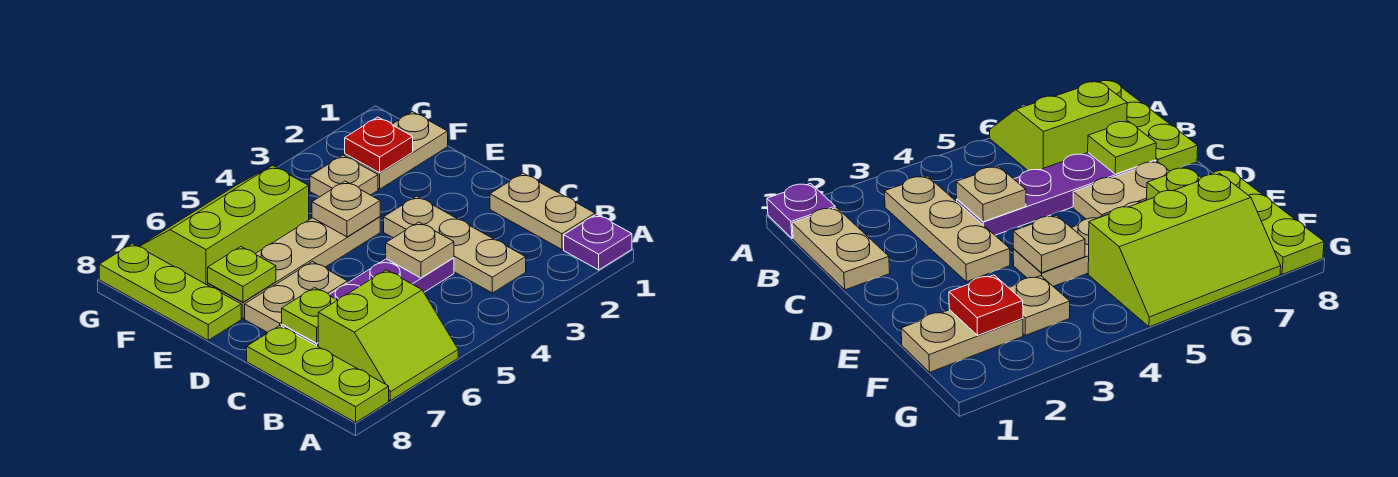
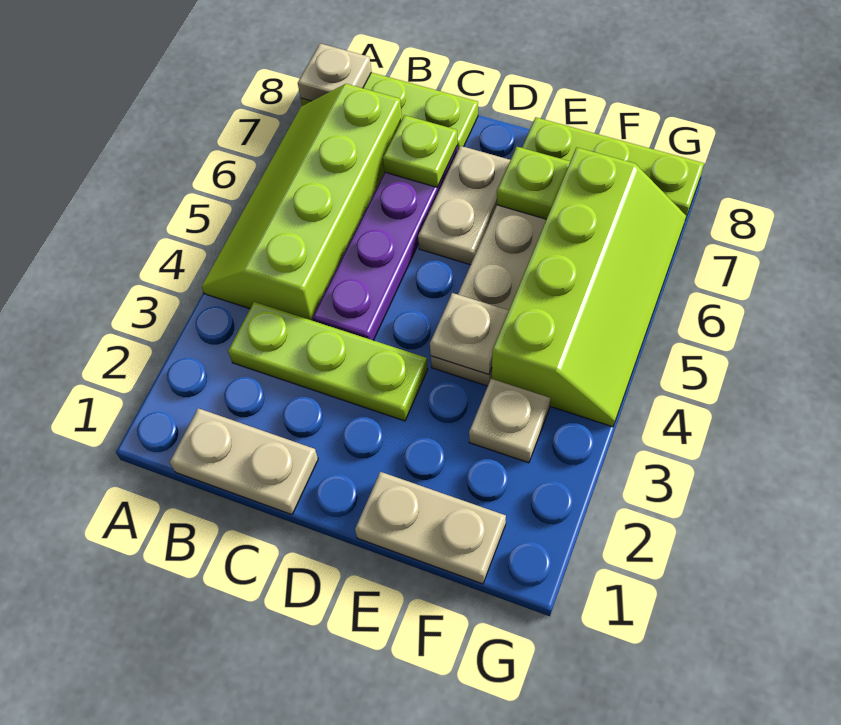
purple 1x1 plate [564,214,632,270] -> none
lime 2x2 slope [318,270,458,401] -> lime 2x4 slope [202,84,402,321]
tan 1x3 plate [384,196,526,293] -> lime 1x3 plate [228,302,428,421]
tan 1x1 plate [386,222,454,278] -> tan 1x1 plate moved to [298,44,371,101]
tan 1x2 plate [345,112,448,189] -> tan 1x2 plate turned to [355,472,506,584]
red 1x1 plate [345,117,413,173] -> none
lime 2x3 slope [139,166,309,285] -> lime 2x4 slope [492,147,686,427]

